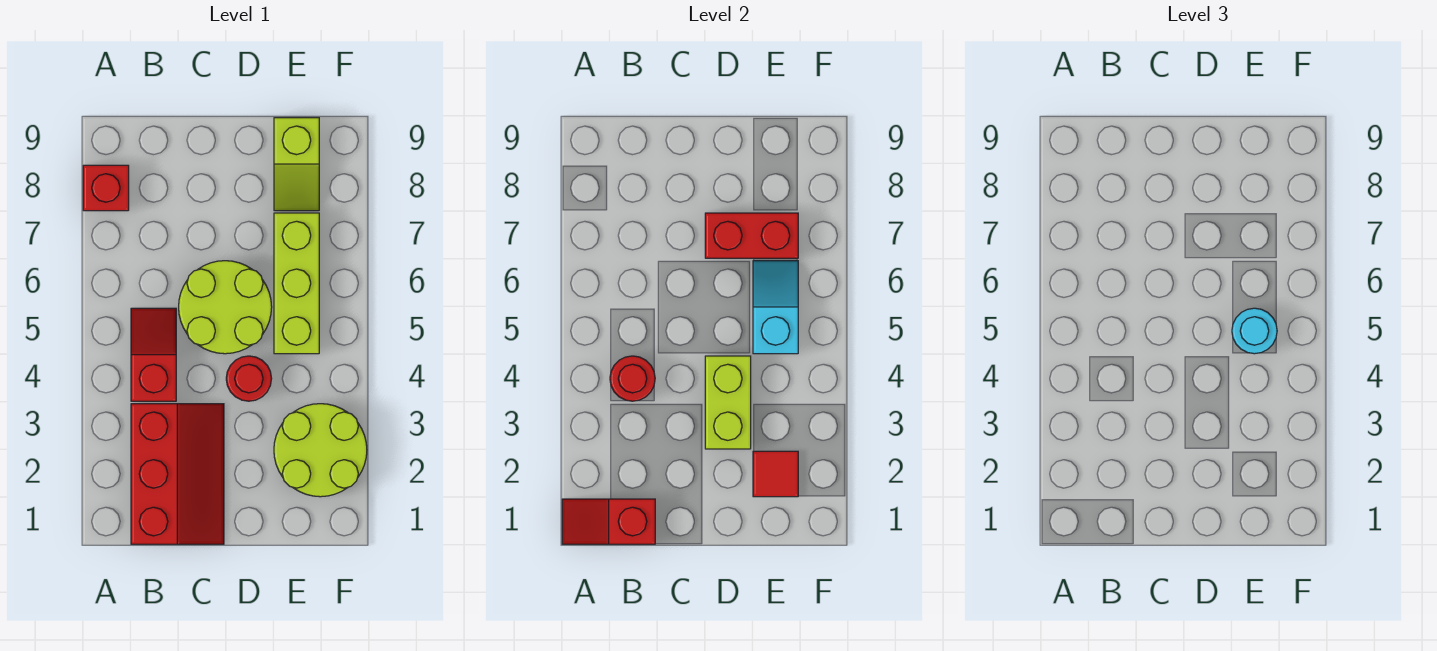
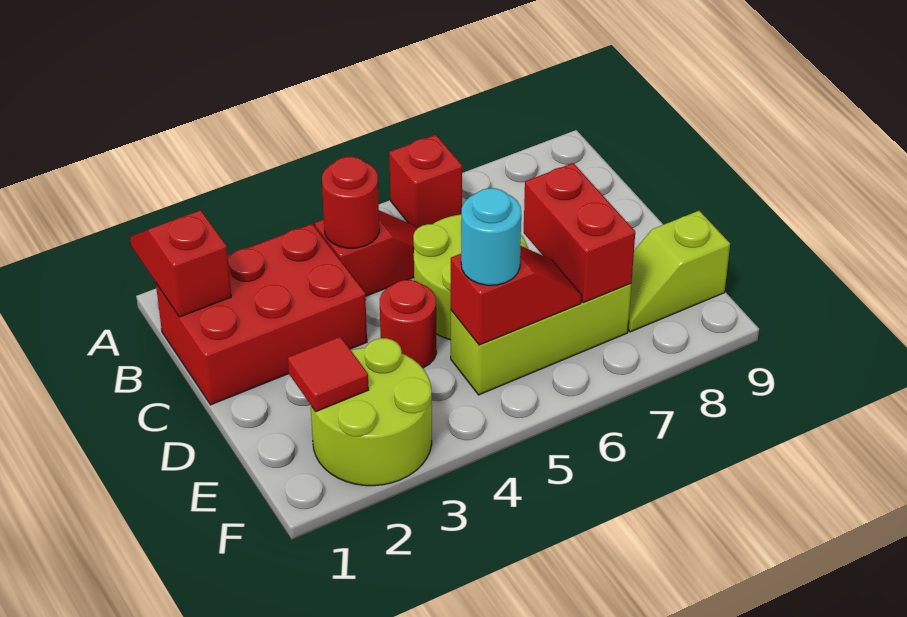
red 1x1 brick [83,165,129,211] -> red 1x1 brick moved to [389,135,462,229]
red 2x3 slope [131,404,224,544] -> red 2x3 brick [156,224,367,405]
lime 1x2 brick [705,356,751,449] -> none
cyan 1x2 slope [753,261,798,354] -> red 1x2 slope [451,246,581,345]

